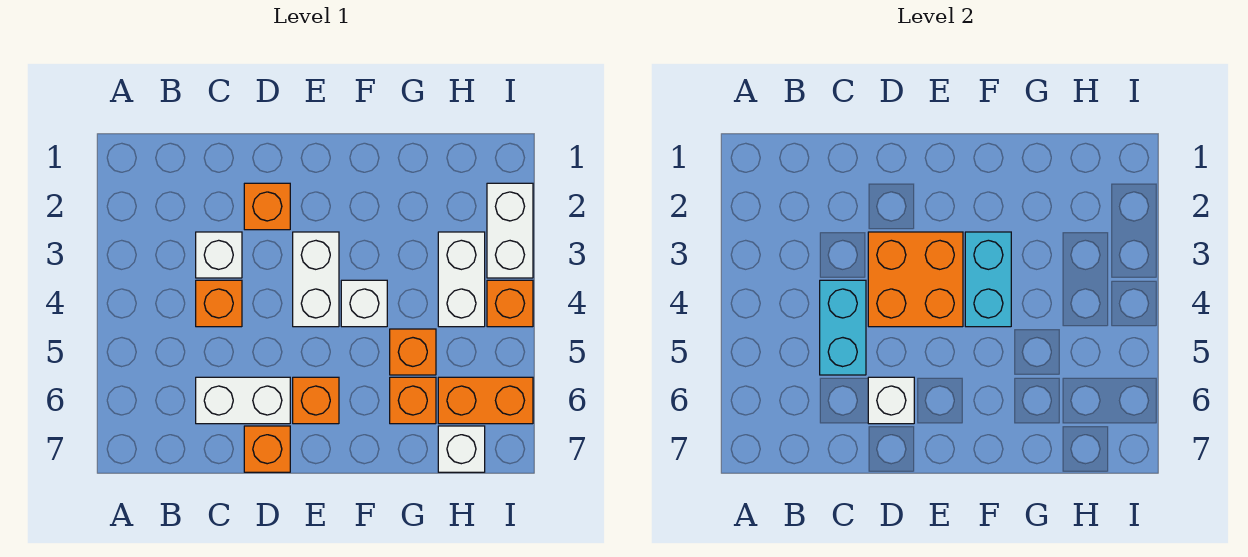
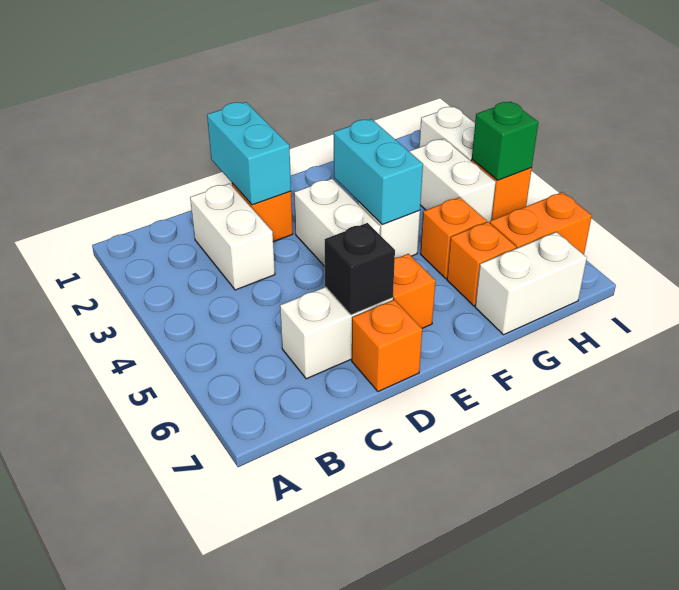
white 1x1 brick [196,232,242,278] -> white 1x2 brick [190,183,275,290]
orange 1x1 brick [196,280,242,327] -> none
cyan 1x2 brick [820,280,866,375] -> cyan 1x2 brick moved to [207,102,291,205]
orange 2x2 brick [868,232,963,327] -> none
white 1x1 brick [868,377,914,424] -> black 1x1 brick [325,223,395,315]
white 1x1 brick [438,426,485,472] -> white 1x2 brick [475,232,587,335]
none -> green 1x1 brick [472,102,538,180]

